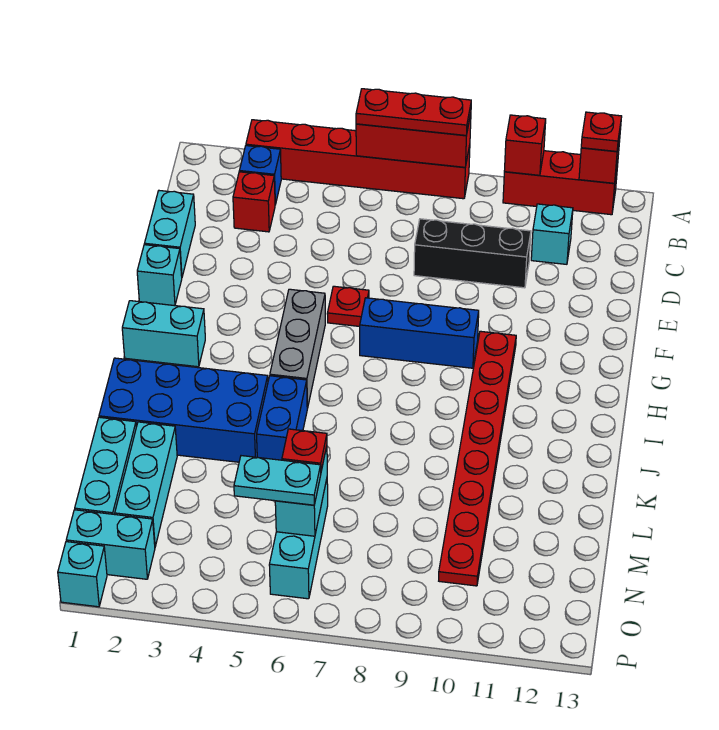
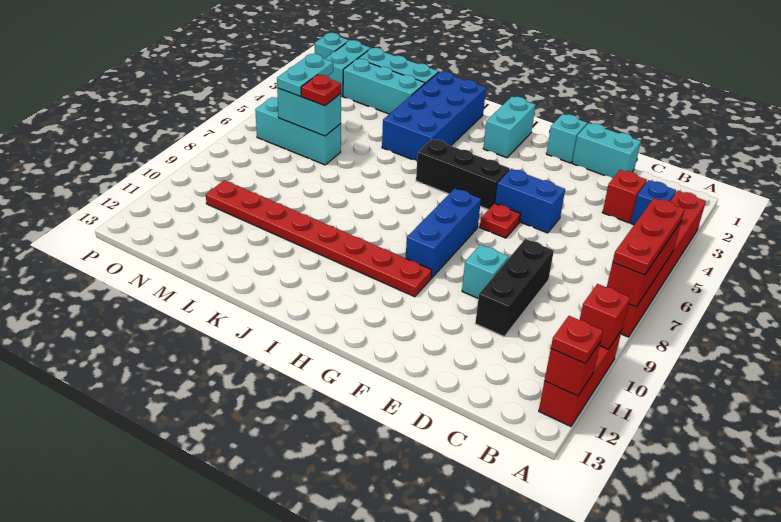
cyan 1x1 brick [531,204,573,264] -> cyan 1x1 brick moved to [462,245,509,298]
grey 1x3 brick [270,289,325,409] -> black 1x3 brick [416,139,510,210]
blue 1x2 brick [257,376,307,460] -> blue 1x2 brick moved to [495,169,565,233]

